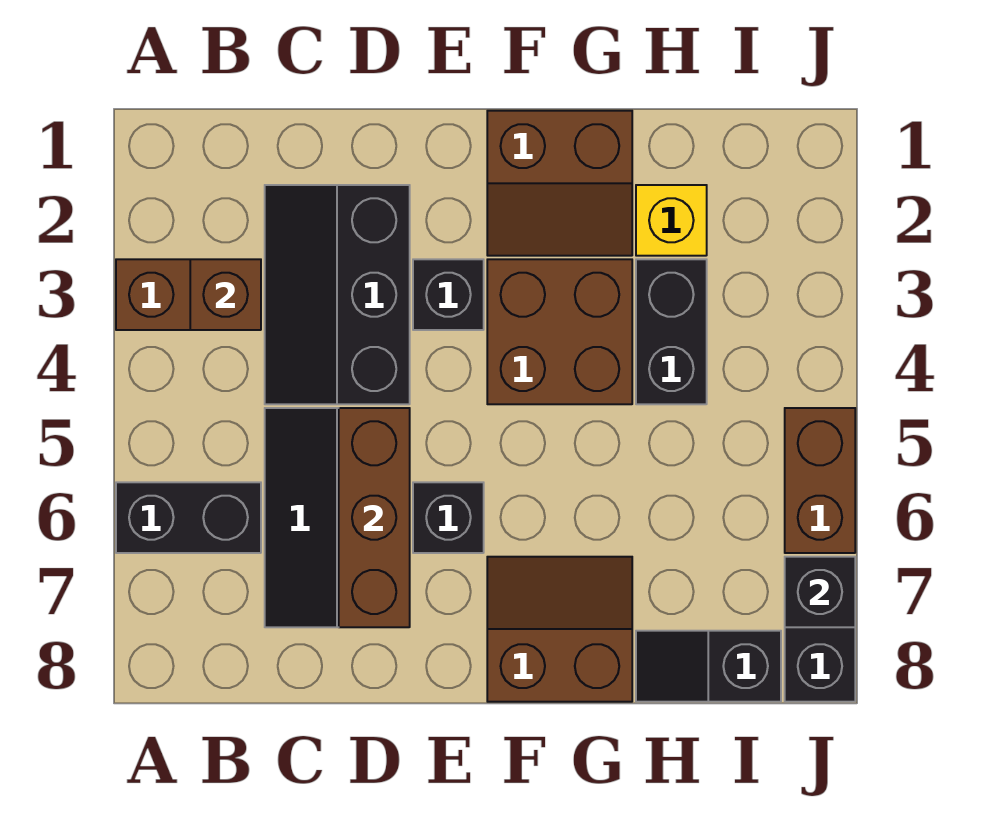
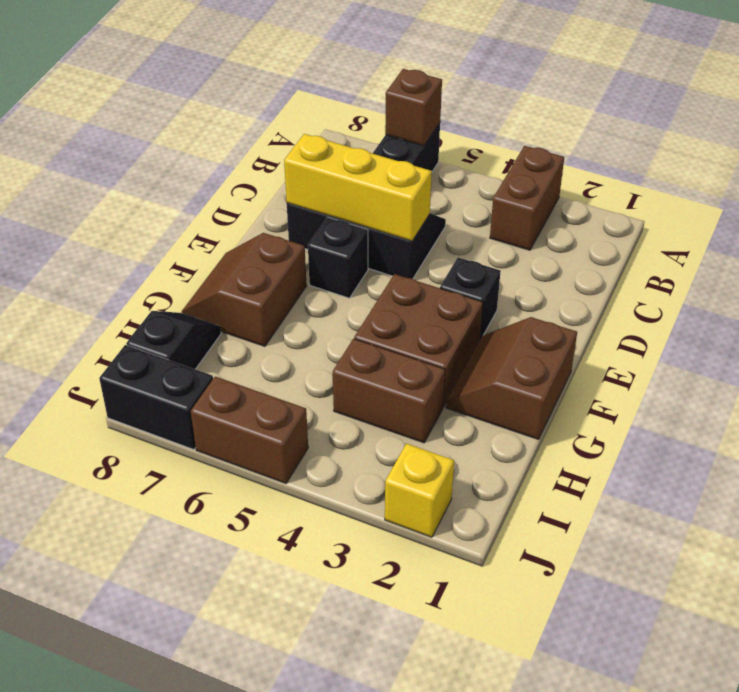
brown 1x1 brick [190,259,261,330] -> brown 1x1 brick moved to [385,69,442,146]
black 2x3 slope [265,185,410,404] -> none
brown 1x3 brick [339,408,410,627] -> yellow 1x3 brick [284,134,432,241]
brown 2x2 slope [487,557,632,702] -> brown 2x2 slope turned to [182,233,307,346]
yellow 1x1 brick [636,185,707,256] -> yellow 1x1 brick moved to [385,444,454,537]
black 1x2 brick [636,259,707,404] -> brown 1x2 brick [333,339,445,443]
black 1x1 brick [785,557,855,627] -> none

